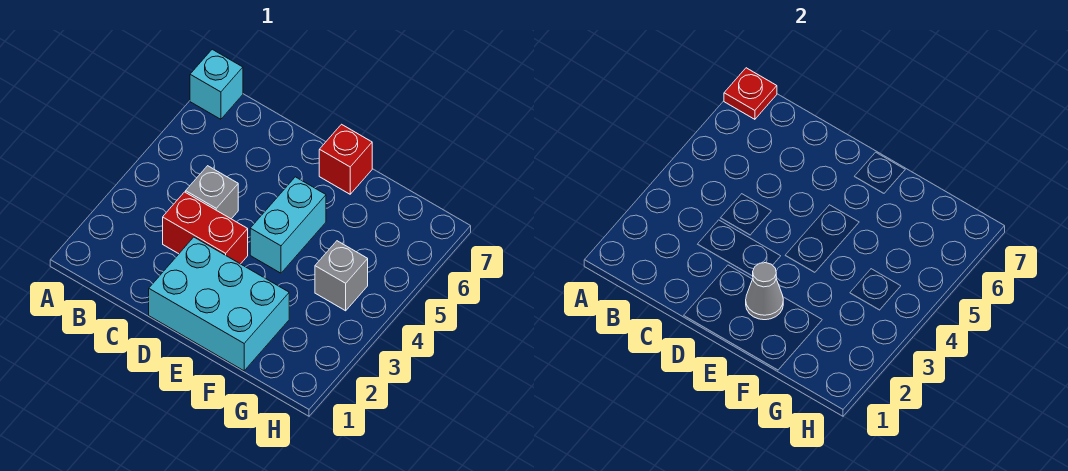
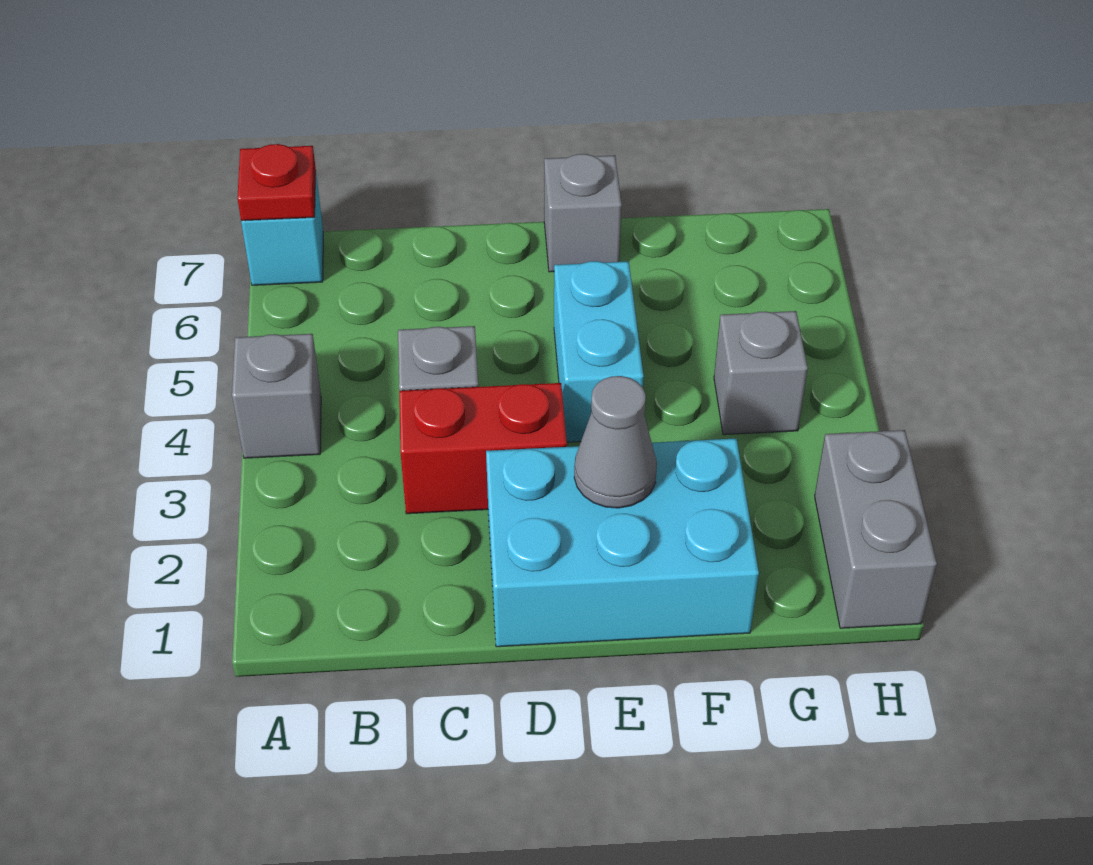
none -> grey 1x1 brick [232,334,321,458]
red 1x1 brick [319,124,372,194] -> grey 1x1 brick [544,154,622,272]
none -> grey 1x2 brick [815,430,937,628]

